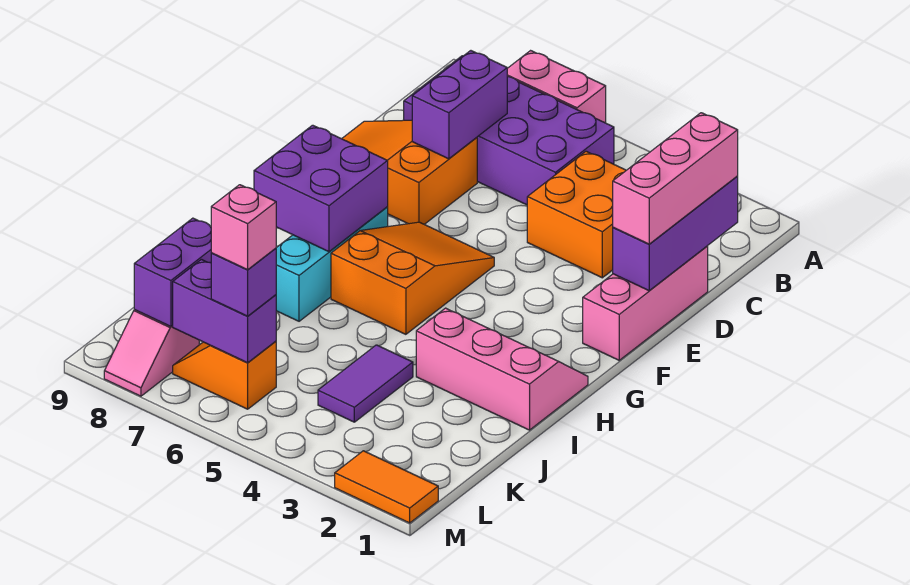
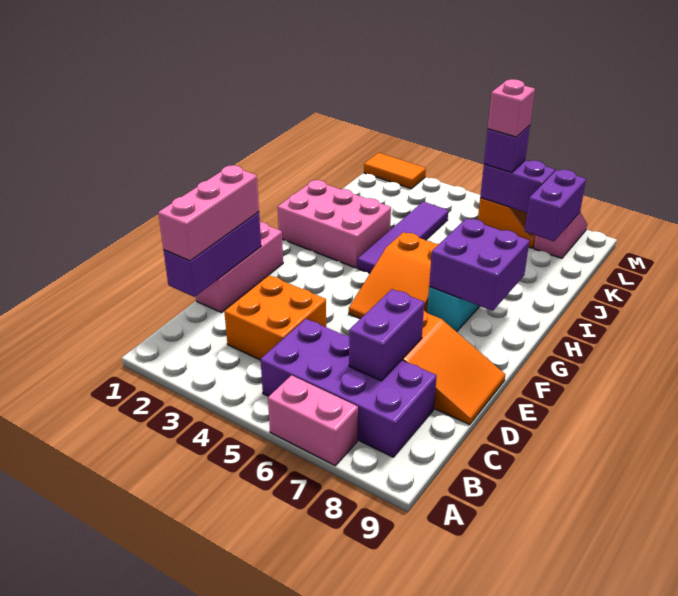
pink 2x3 slope [416,308,588,430] -> pink 2x3 brick [278,180,391,268]
purple 1x2 tile [318,345,413,422] -> purple 1x4 tile [358,202,448,274]

